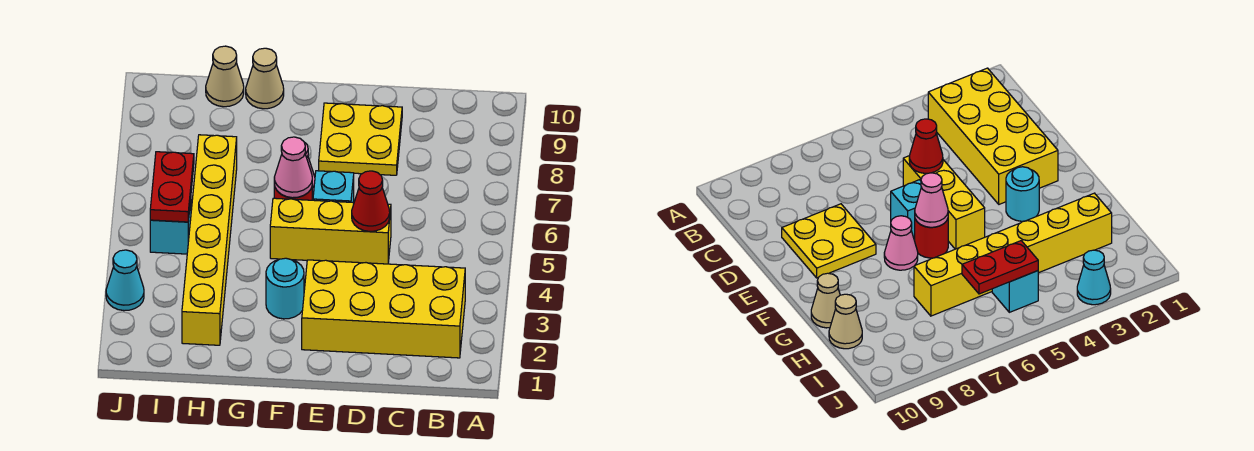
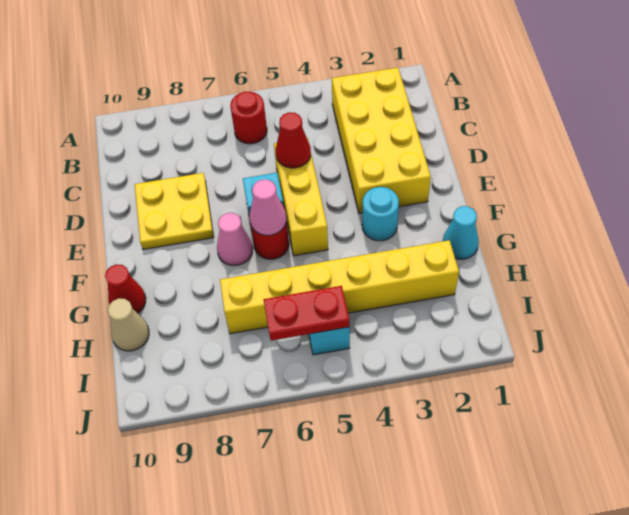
none -> red 1x1 round brick [230,92,267,144]
tan 1x1 cone [246,48,284,109] -> red 1x1 cone [105,264,146,313]
cyan 1x1 cone [106,250,144,311] -> cyan 1x1 cone moved to [443,206,479,259]

